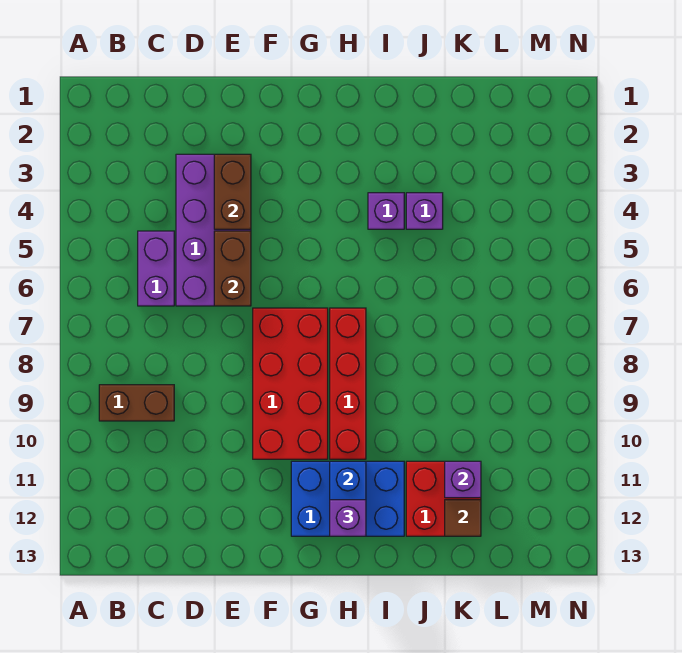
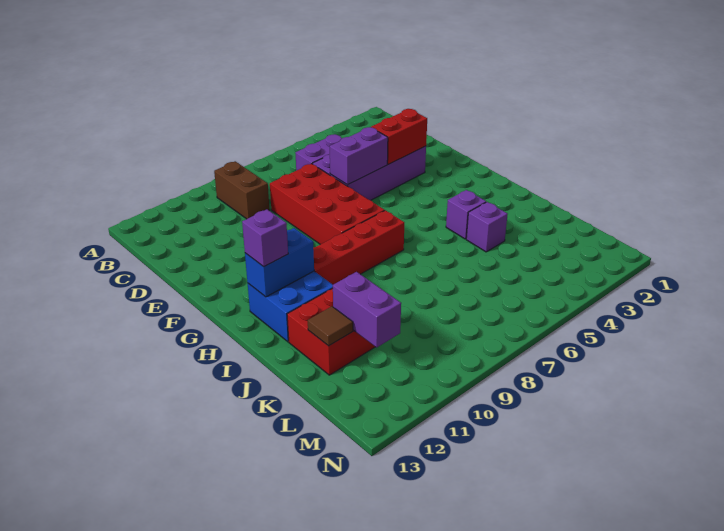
brown 1x2 brick [214,154,251,229] -> red 1x2 brick [372,109,427,164]
brown 1x2 brick [214,231,251,306] -> purple 1x2 brick [330,127,388,185]
red 2x4 brick [253,308,328,459] -> red 2x4 brick turned to [270,164,385,244]
blue 2x3 brick [291,461,404,536] -> blue 2x2 brick [248,271,333,342]
purple 1x1 brick [445,461,481,498] -> purple 1x2 brick [333,272,401,347]

